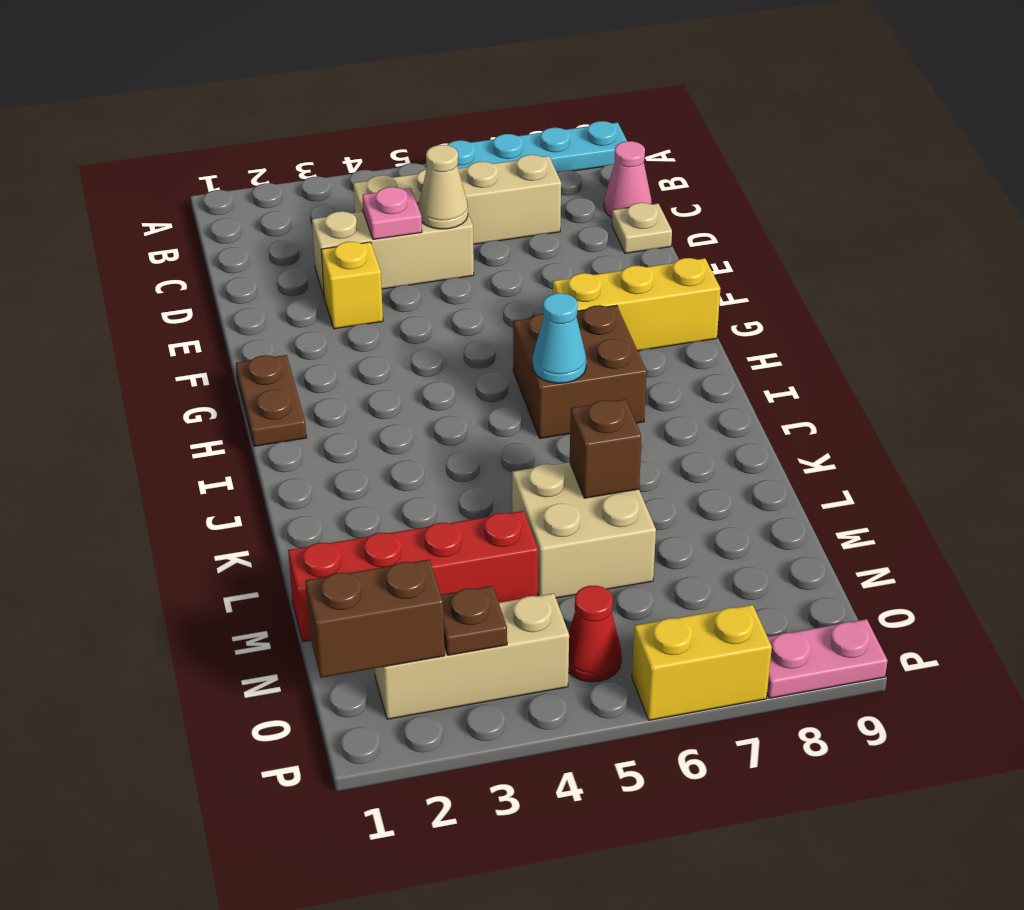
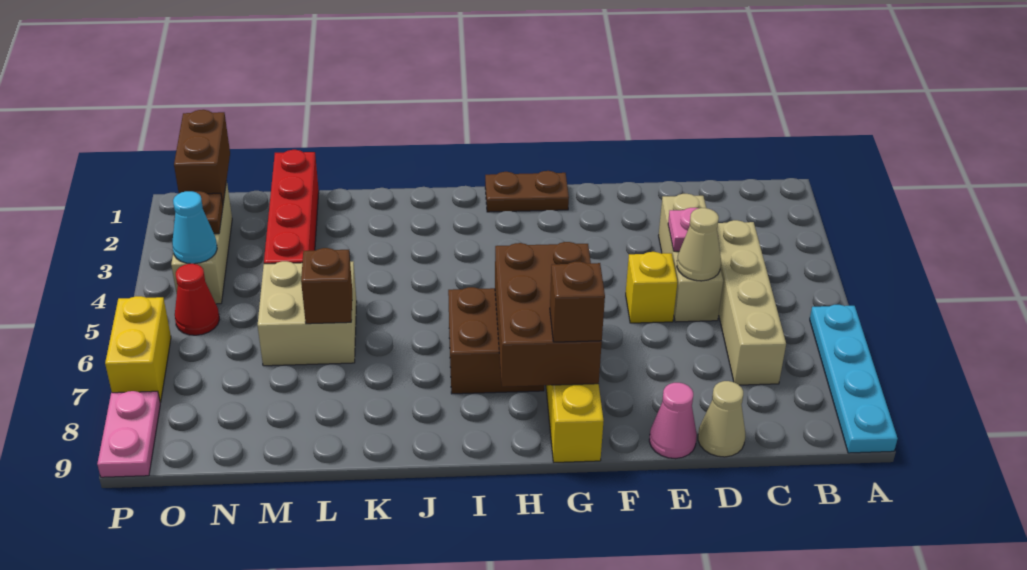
pink 1x1 cone [604,141,652,217] -> pink 1x1 cone moved to [649,383,697,459]
tan 1x1 plate [612,203,672,253] -> tan 1x1 cone [698,381,745,457]
yellow 1x1 brick [321,242,383,329] -> yellow 1x1 brick moved to [626,252,677,323]
none -> brown 2x3 brick [495,242,602,387]
none -> brown 1x1 brick [550,262,605,342]
cyan 1x1 cone [533,293,586,383] -> cyan 1x1 cone moved to [172,191,217,264]

